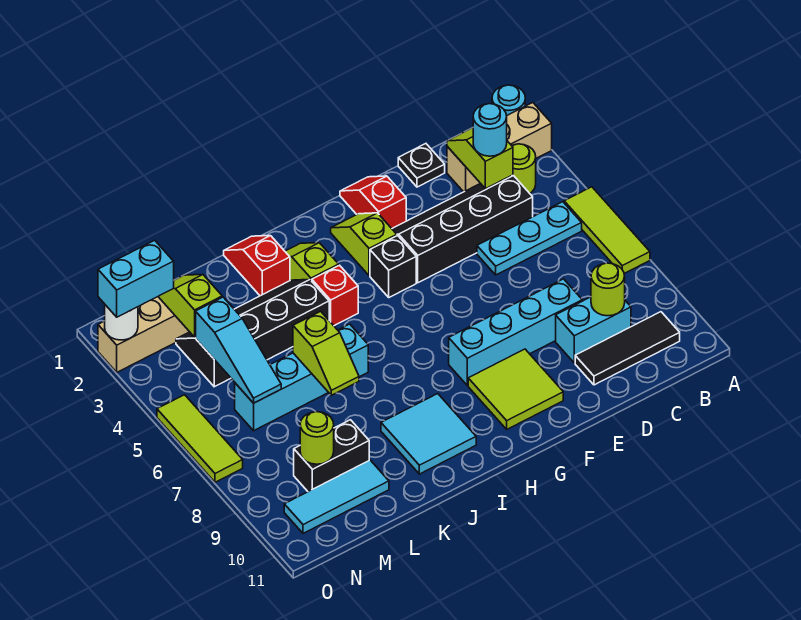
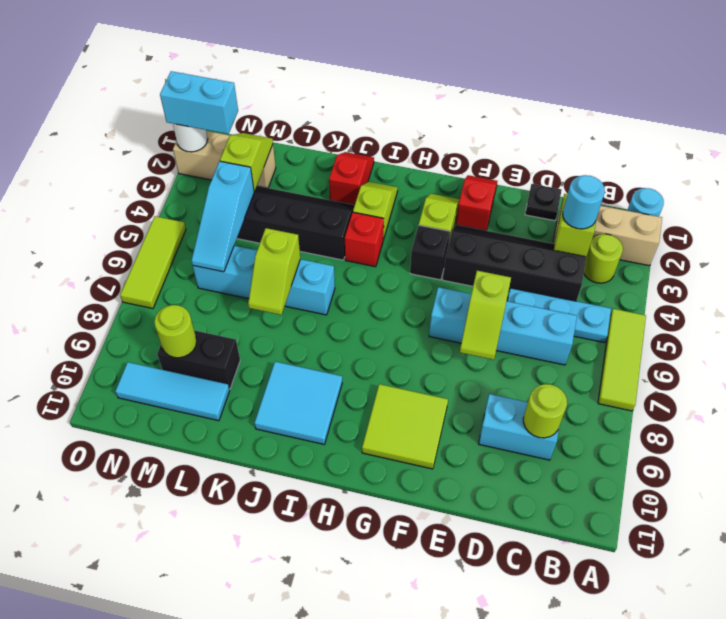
black 1x3 tile [575,312,680,385] -> none
cyan 1x4 brick [449,279,582,386] -> cyan 1x4 brick moved to [429,287,577,365]
none -> lime 1x2 slope [460,271,511,360]

